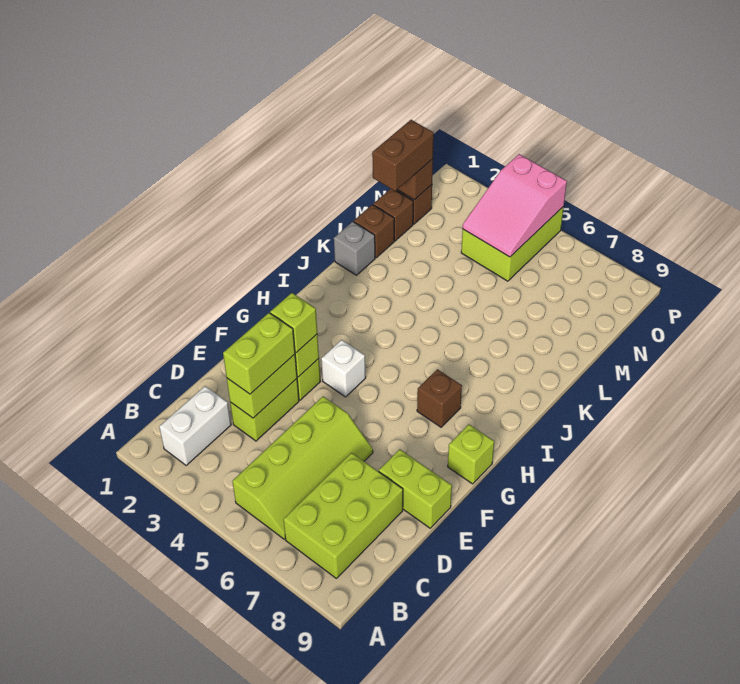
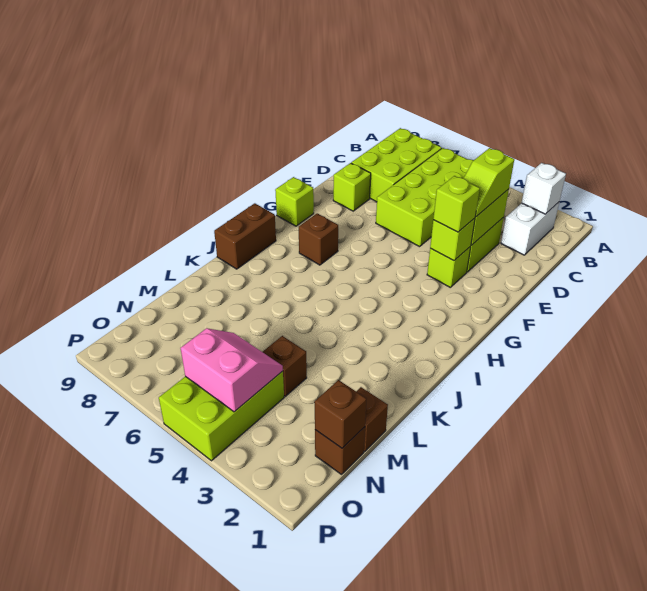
lime 2x4 slope [232,396,373,539] -> lime 2x4 brick [376,148,474,247]
lime 1x2 brick [223,313,295,394] -> lime 1x2 slope [464,148,514,217]
lime 1x2 brick [379,449,452,528] -> lime 1x1 brick [333,163,371,211]
white 1x1 brick [321,340,366,397] -> white 1x1 brick moved to [522,163,566,214]
grey 1x1 brick [334,222,375,275] -> none
brown 1x1 brick [354,205,394,258] -> brown 1x1 brick moved to [263,336,307,396]
brown 1x2 brick [372,120,434,191] -> brown 1x2 brick moved to [214,203,276,269]
pink 2x3 slope [463,154,567,257] -> pink 2x2 slope [181,328,283,412]

